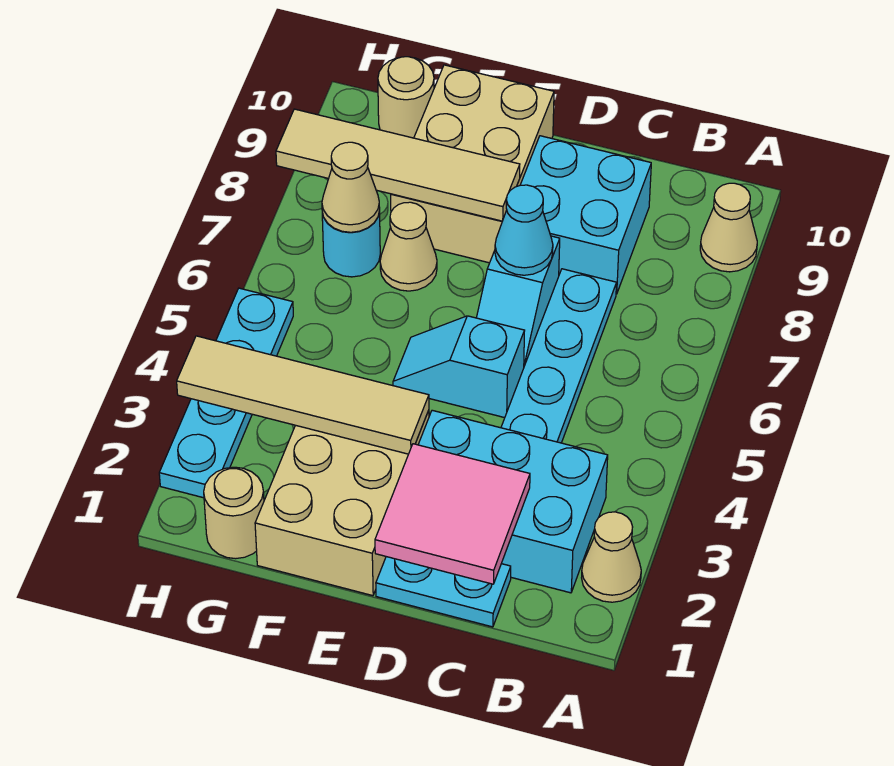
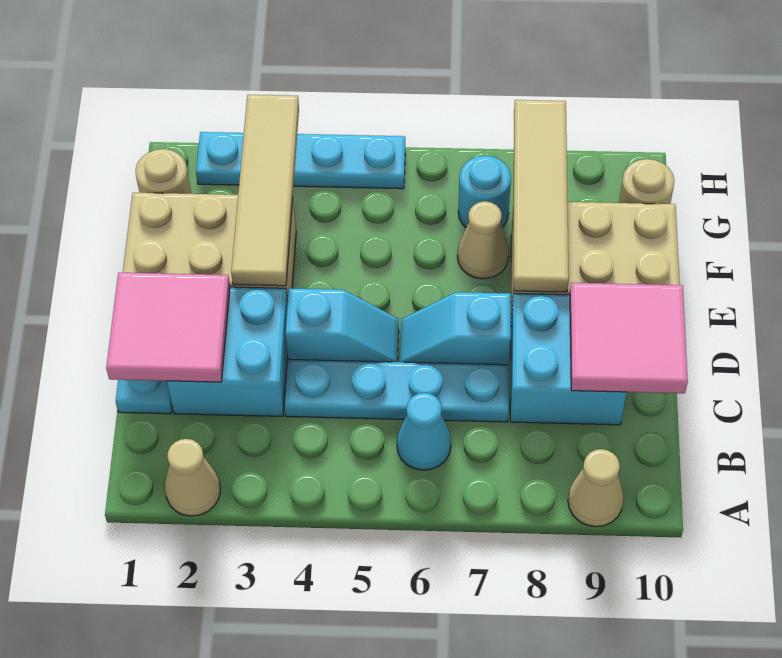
cyan 2x3 brick [418,410,608,593] -> cyan 2x2 brick [167,287,288,416]
none -> pink 2x2 tile [570,283,688,393]
cyan 1x2 slope [393,316,525,418] -> cyan 1x2 slope turned to [286,288,399,362]
cyan 1x1 cone [495,185,553,275] -> cyan 1x1 cone moved to [397,393,451,470]
tan 1x1 cone [322,142,380,232] -> none

